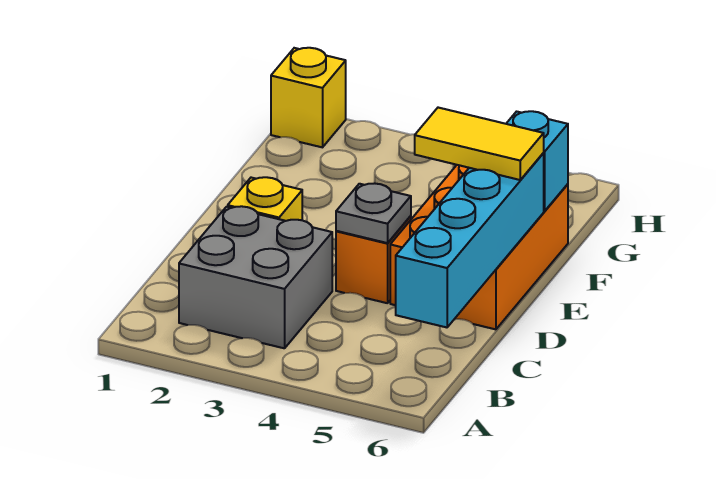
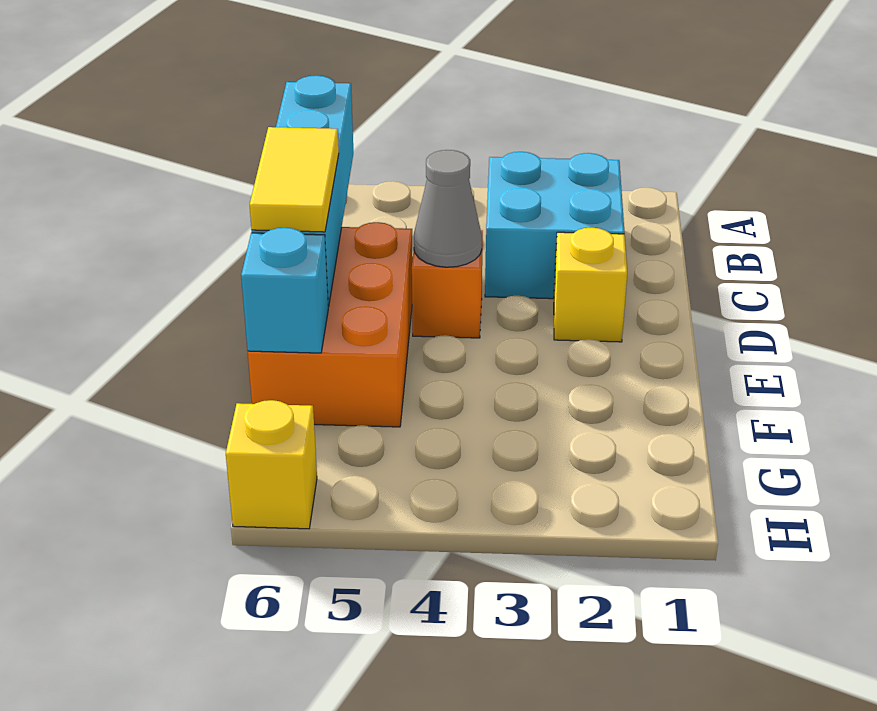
grey 2x2 brick [179,206,332,348] -> cyan 2x2 brick [485,152,625,299]
grey 1x1 plate [336,183,411,243] -> grey 1x1 cone [414,150,482,267]
yellow 1x2 tile [415,108,544,180] -> yellow 1x2 tile turned to [250,127,339,232]
yellow 1x1 brick [271,48,346,147] -> yellow 1x1 brick moved to [226,400,317,529]

